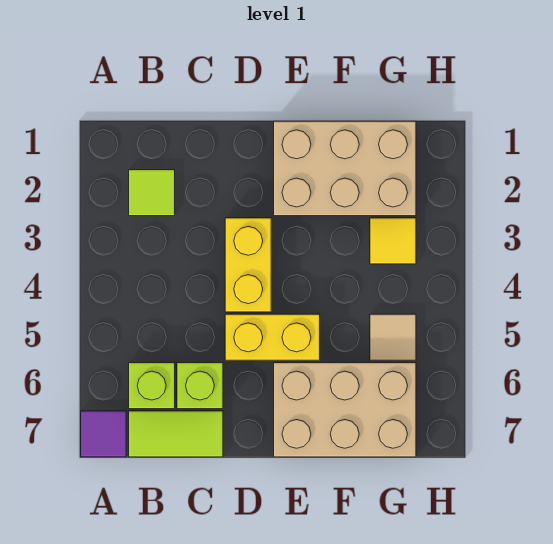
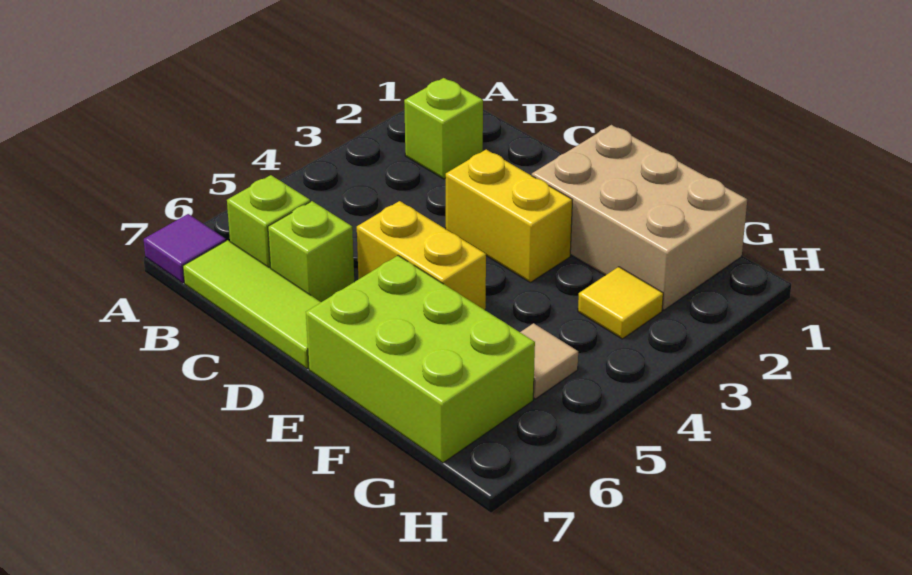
lime 1x1 tile [129,170,175,216] -> lime 1x1 brick [404,78,483,179]
lime 1x2 tile [129,411,223,457] -> lime 1x3 tile [183,240,321,369]
yellow 1x2 brick [225,218,271,312] -> yellow 1x2 brick turned to [446,150,572,282]
tan 2x3 brick [274,363,416,457] -> lime 2x3 brick [306,256,535,463]

